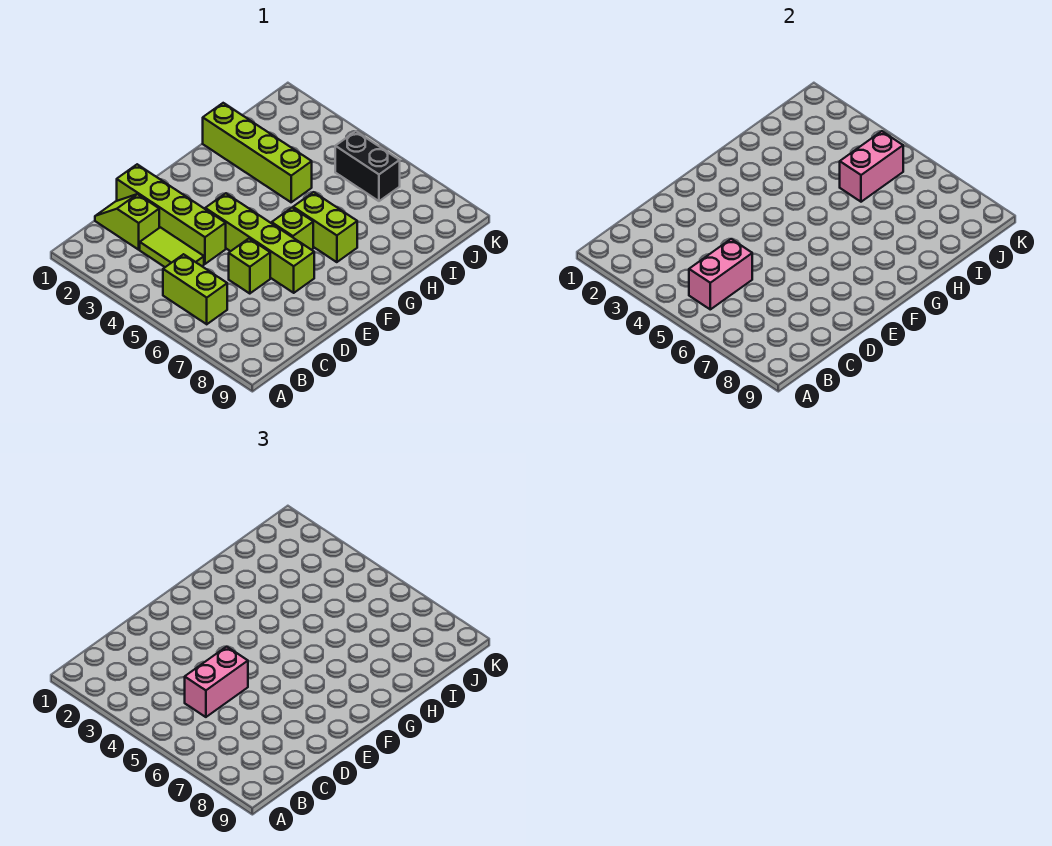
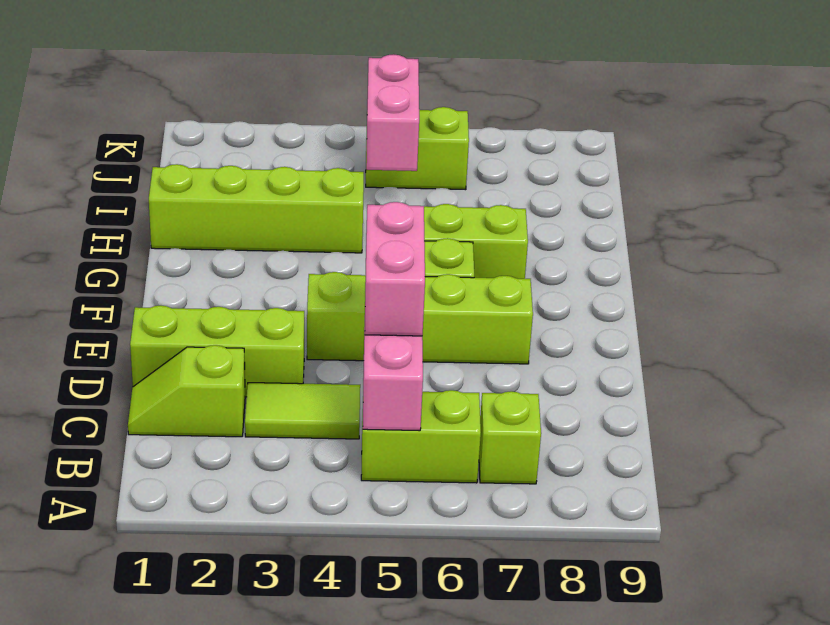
lime 1x4 brick [117,164,226,264] -> lime 1x3 brick [130,306,304,397]
lime 1x1 brick [229,239,270,294] -> lime 1x1 brick moved to [479,391,541,484]
black 1x2 brick [335,131,400,201] -> lime 1x2 brick [366,107,469,190]

